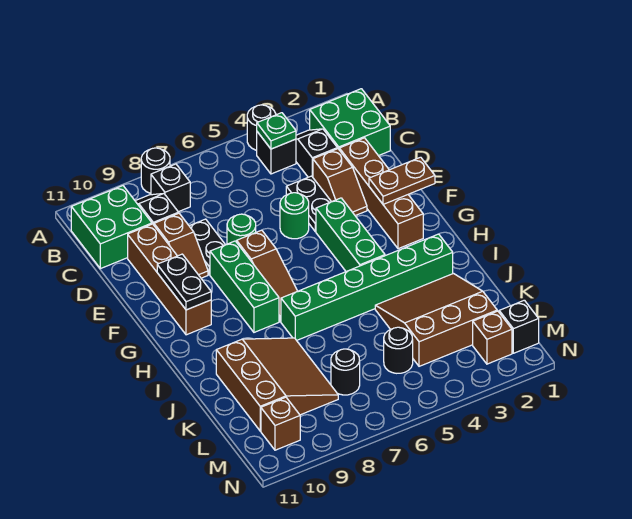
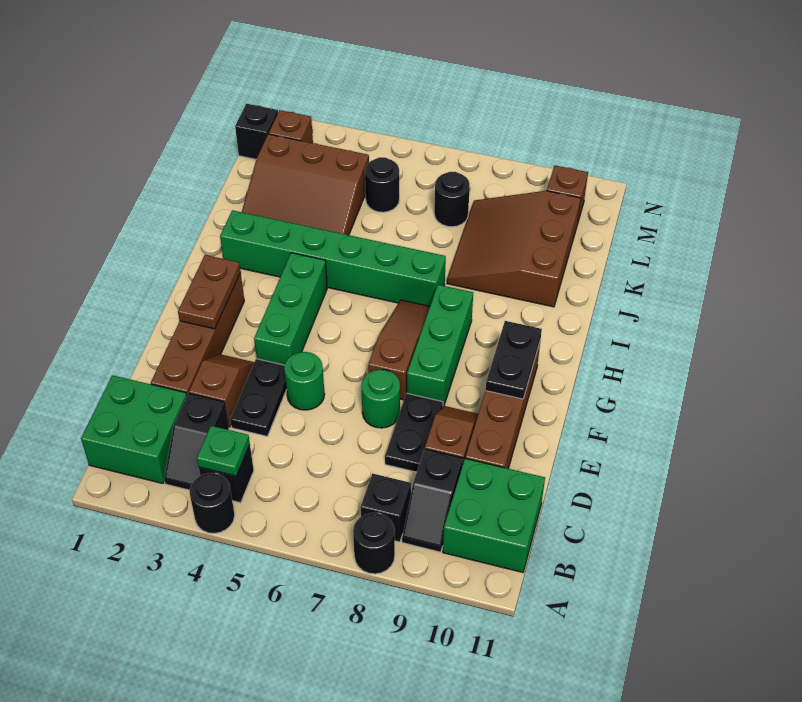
brown 1x2 plate [369,157,435,204] -> brown 1x2 plate turned to [178,255,241,329]

